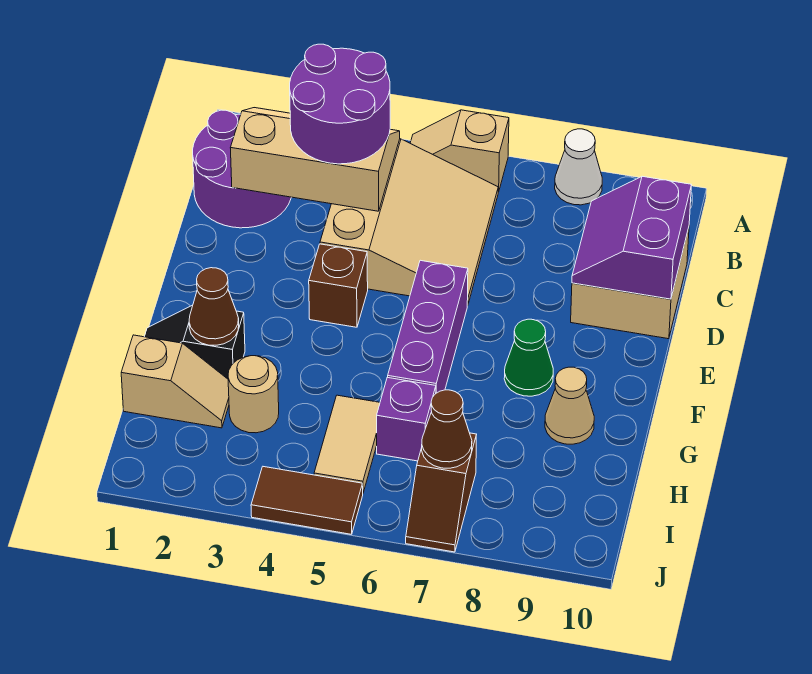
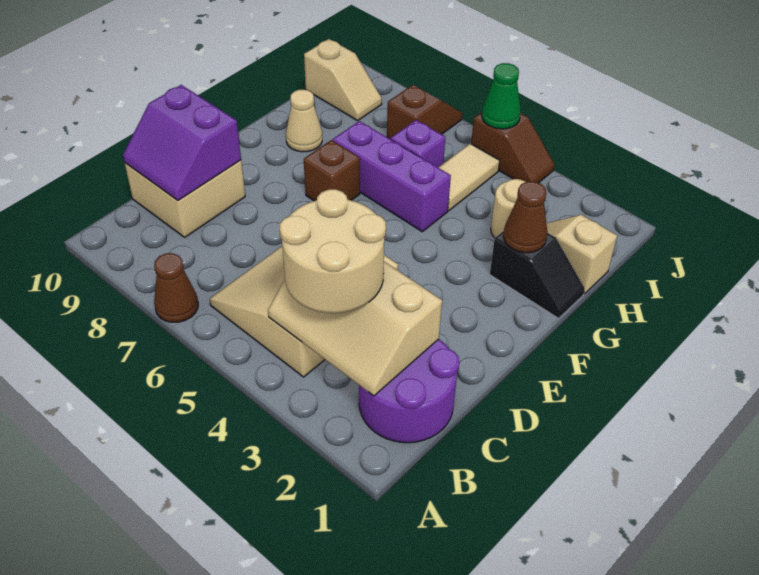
tan 1x2 slope [410,110,509,192] -> tan 1x2 slope moved to [304,39,382,121]
white 1x1 cone [555,129,602,205] -> none
purple 2x2 round brick [290,44,390,164] -> tan 2x2 round brick [280,189,386,313]
purple 2x2 slope [572,176,691,299] -> purple 2x2 slope turned to [123,85,241,200]
brown 1x1 brick [309,244,368,327] -> brown 1x1 brick moved to [304,140,360,201]
purple 1x3 brick [388,260,468,393] -> purple 1x3 brick turned to [333,121,451,232]
green 1x1 cone [504,319,553,396] -> green 1x1 cone moved to [482,63,521,129]
brown 1x1 cone [422,390,472,468] -> brown 1x1 cone moved to [154,253,198,322]
brown 1x2 tile [251,467,363,534] -> brown 1x2 slope [471,112,554,183]

